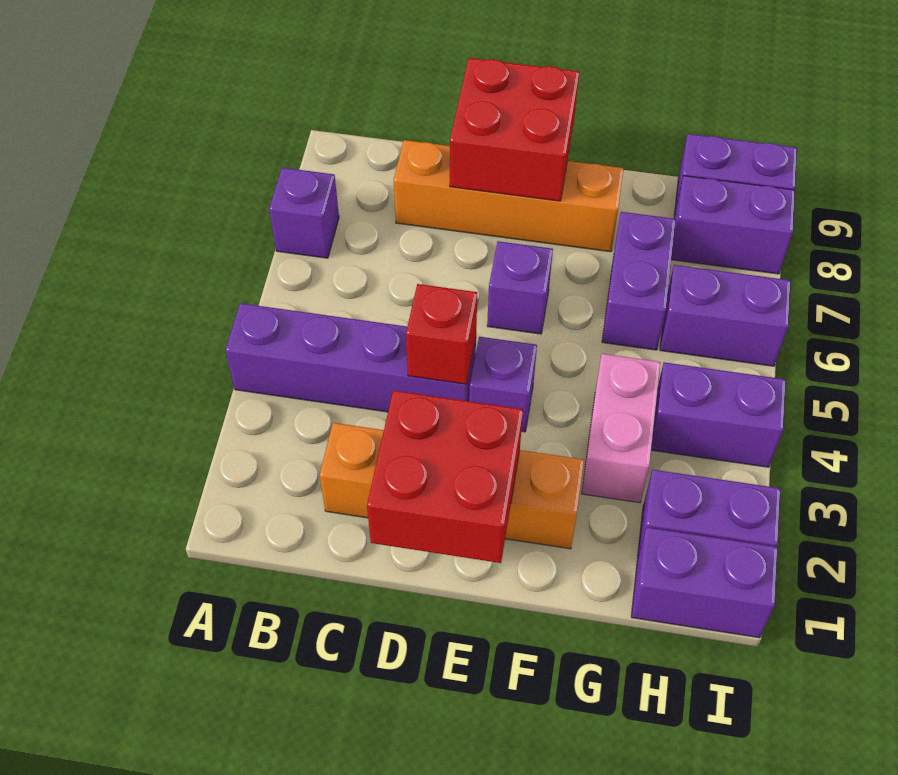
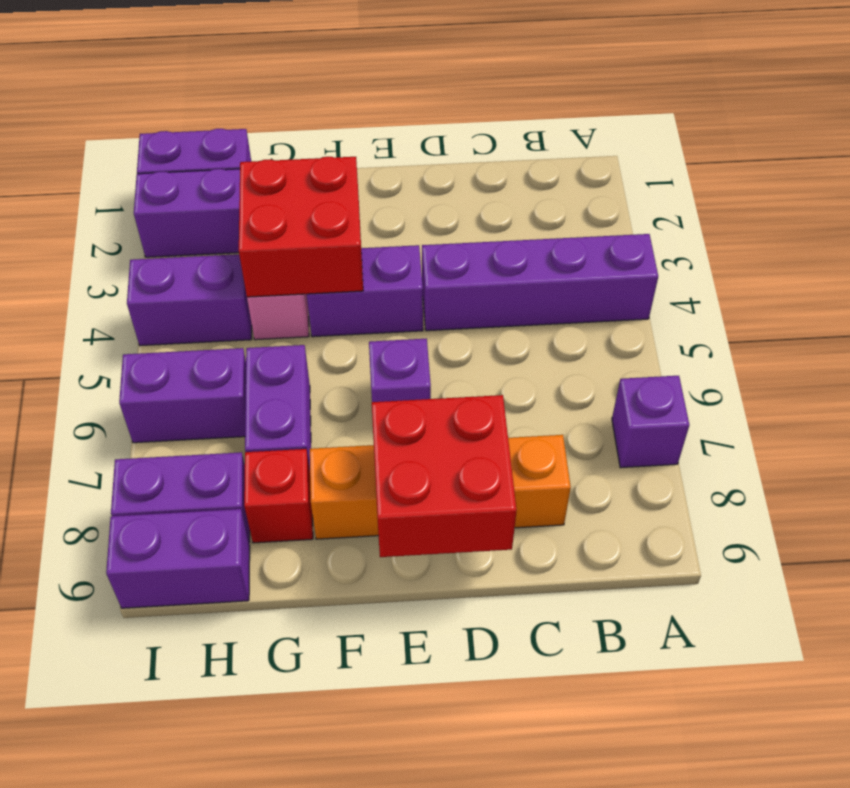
orange 1x4 brick [320,423,584,549] -> none
red 2x2 brick [367,391,523,563] -> red 2x2 brick moved to [239,157,363,297]
red 1x1 brick [406,284,477,384] -> red 1x1 brick moved to [244,449,313,543]
purple 1x1 brick [469,337,537,432] -> purple 1x2 brick [307,245,423,337]

